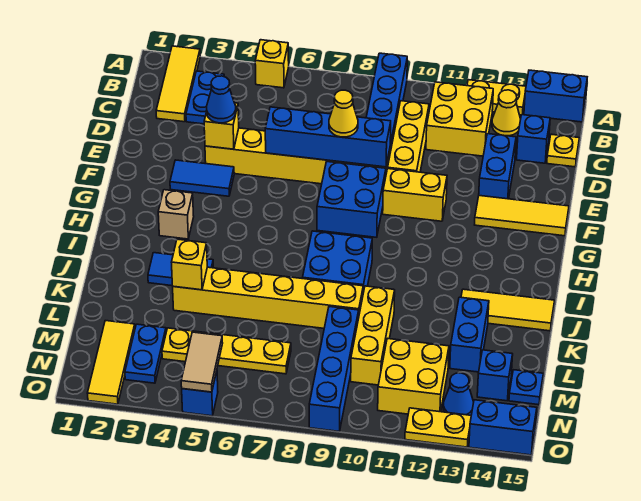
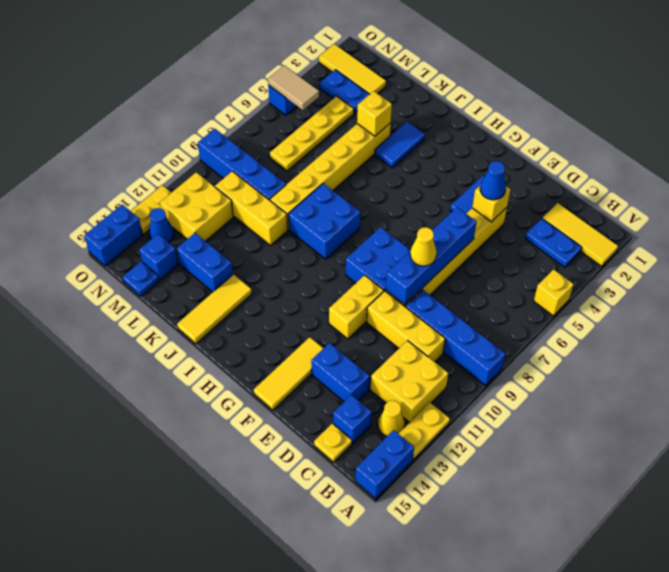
tan 1x1 brick [158,190,194,239] -> none

